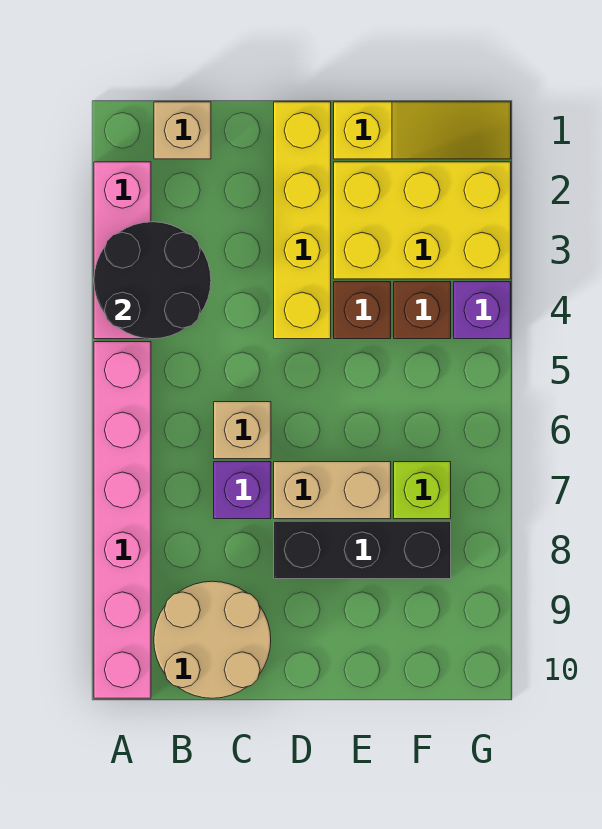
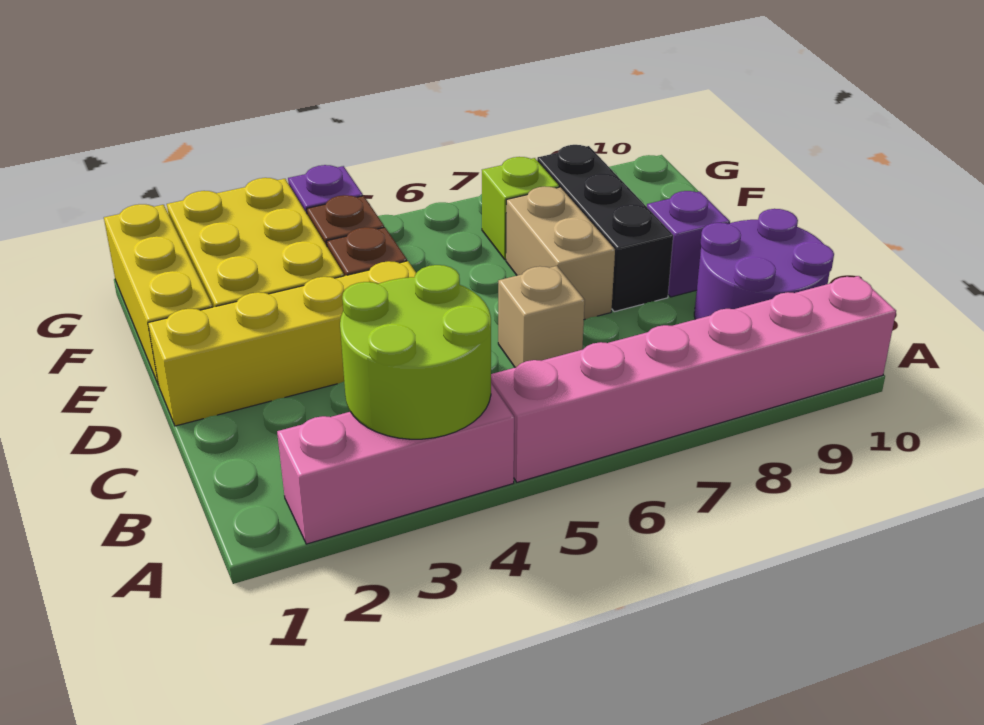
black 2x2 round brick [94,222,211,339] -> lime 2x2 round brick [340,265,491,439]
tan 1x1 brick [154,102,211,159] -> none
tan 2x2 round brick [154,581,271,698] -> purple 2x2 round brick [694,209,834,319]
purple 1x1 brick [214,462,271,519] -> purple 1x1 brick moved to [647,191,730,297]
yellow 1x3 slope [334,102,511,159] -> yellow 1x3 brick [104,204,212,385]

